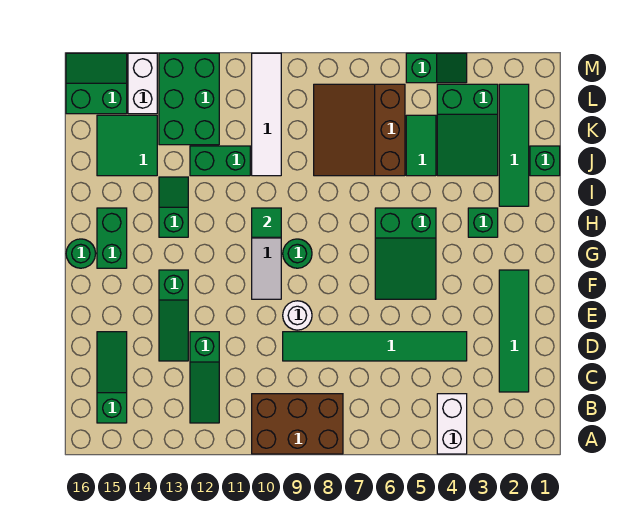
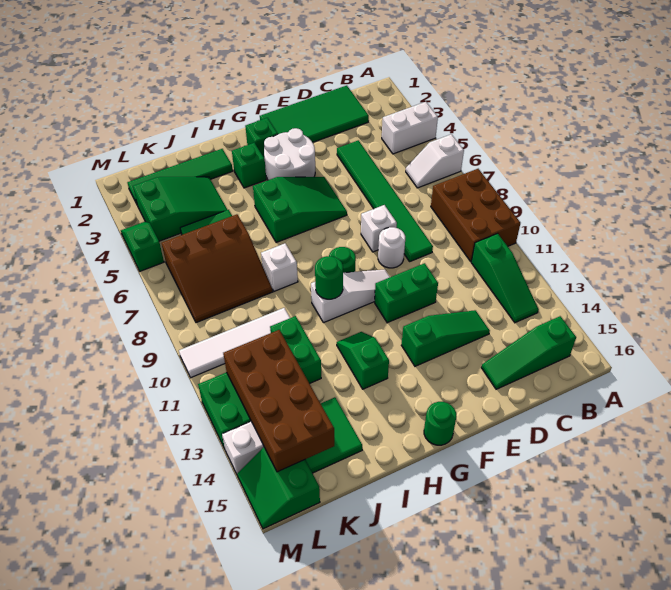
none -> white 1x2 slope [406,134,464,188]
green 1x3 slope [190,332,219,423] -> green 1x3 slope turned to [471,233,539,323]
green 1x4 tile [499,270,529,392] -> green 2x4 tile [260,86,369,142]
none -> white 1x1 brick [361,205,397,252]
none -> white 2x2 round brick [264,128,315,180]
green 1x2 brick [97,208,127,268] -> green 1x2 brick moved to [375,263,438,323]
green 1x1 tile [252,208,281,237] -> green 1x1 round brick [315,256,343,299]
green 1x2 slope [159,177,188,237] -> green 1x2 slope turned to [337,332,389,389]
none -> white 1x1 brick [261,243,298,291]
green 1x1 brick [530,146,560,176] -> green 1x1 brick moved to [245,118,278,157]
none -> brown 2x4 brick [223,330,334,472]

